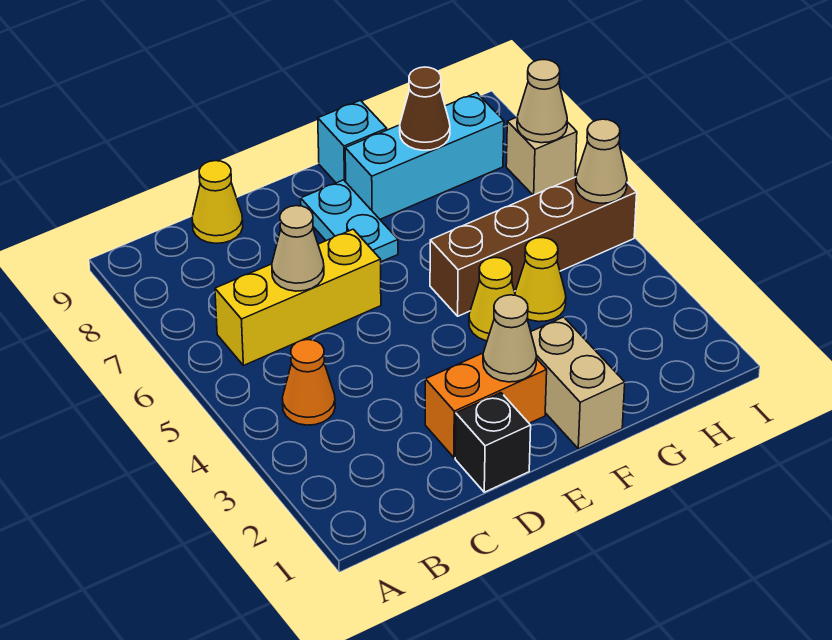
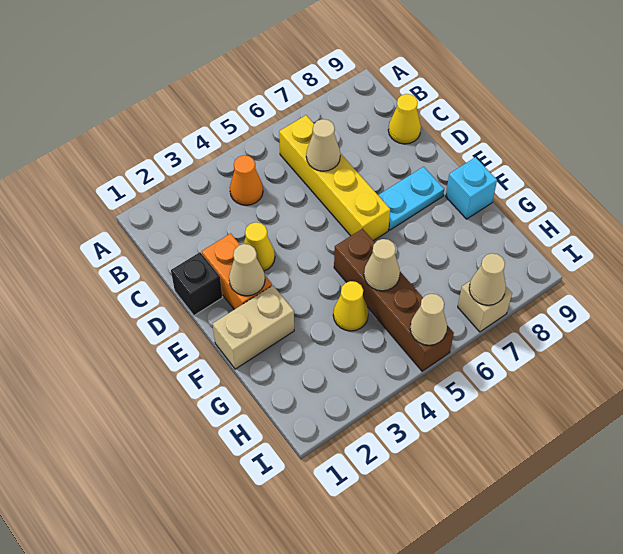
yellow 1x3 brick [215,229,381,366] -> yellow 1x4 brick [279,115,390,241]
yellow 1x1 cone [469,258,515,341] -> yellow 1x1 cone moved to [244,222,275,271]
cyan 1x3 brick [345,93,504,219] -> none
none -> tan 1x1 cone [364,239,400,291]
brown 1x1 cone [400,67,450,150] -> none

